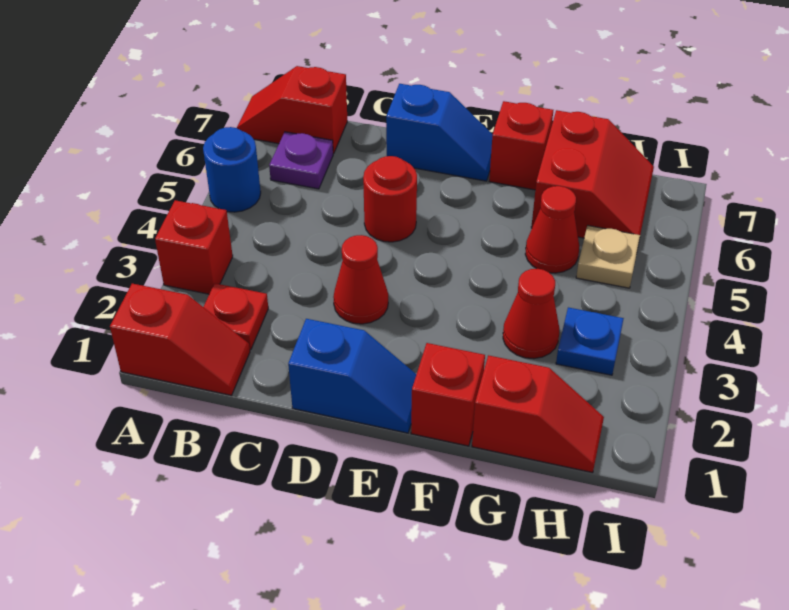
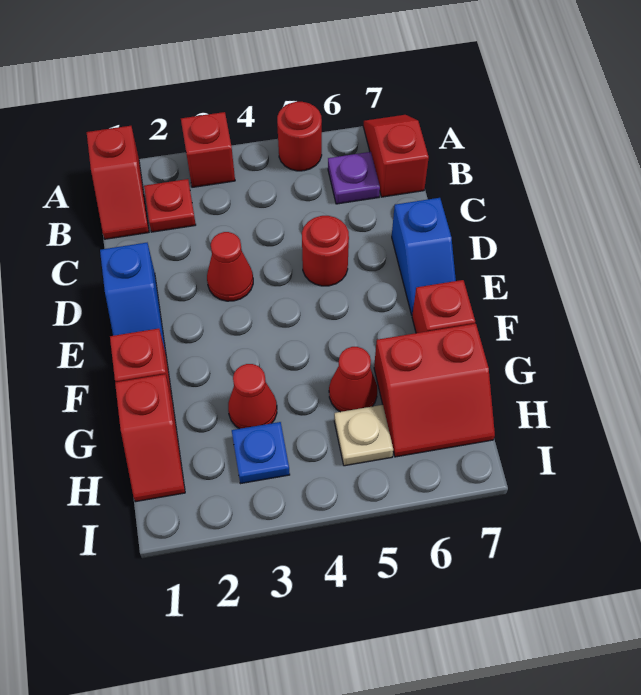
blue 1x1 round brick [203,127,261,212] -> red 1x1 round brick [277,102,322,171]

